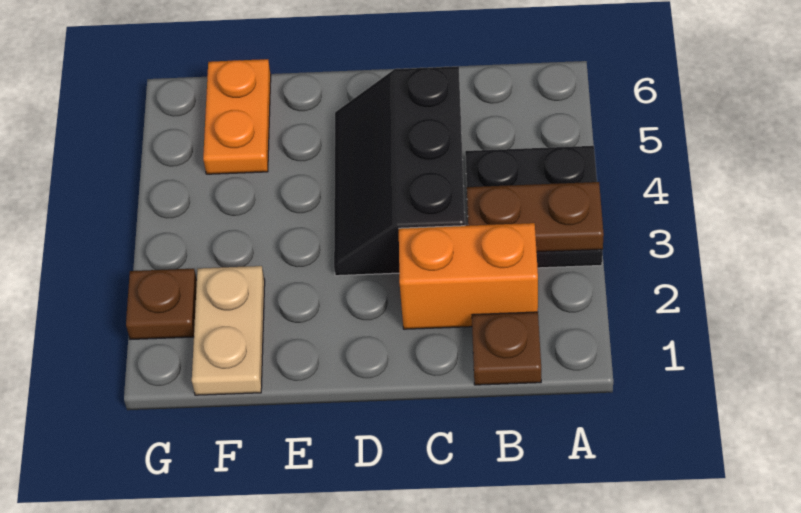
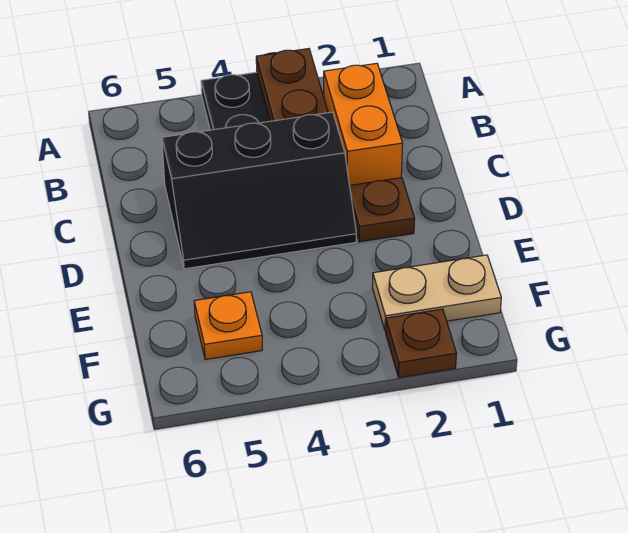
brown 1x1 plate [472,312,541,385] -> brown 1x1 plate moved to [350,178,415,242]
orange 1x2 plate [203,59,271,174] -> orange 1x1 plate [194,292,262,360]

